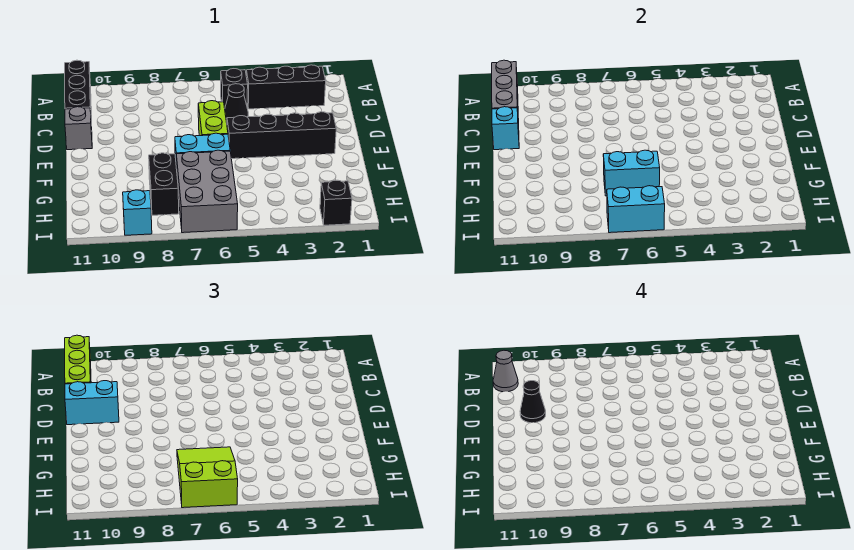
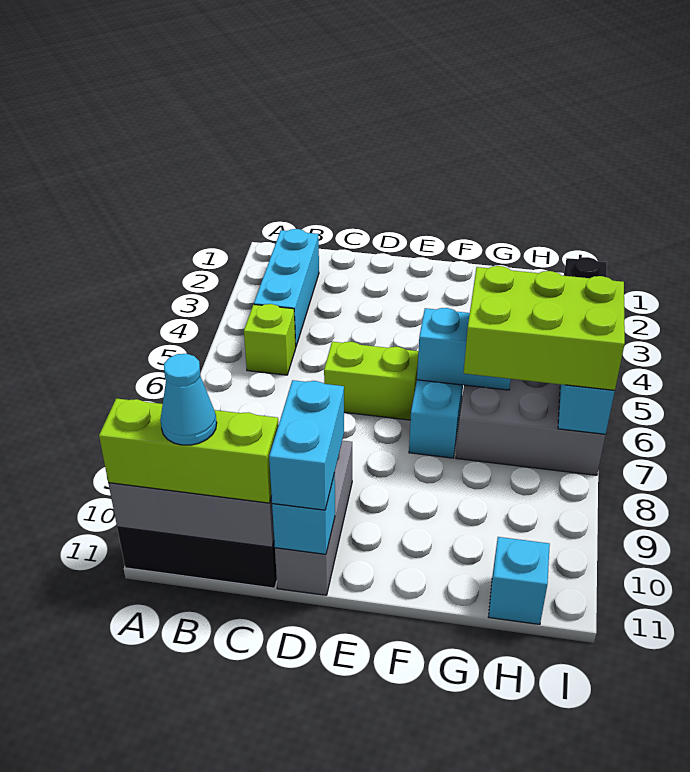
black 1x3 brick [246,65,326,109] -> cyan 1x3 brick [254,229,319,346]
black 1x1 brick [221,69,248,108] -> lime 1x1 brick [244,304,296,375]
grey 1x1 cone [493,350,518,392] -> cyan 1x1 cone [160,354,217,445]
black 1x1 cone [225,84,248,123] -> none
black 1x1 cone [520,381,546,423] -> none
grey 1x1 brick [65,107,92,150] -> grey 1x3 brick [275,441,352,595]
black 1x4 brick [227,112,336,159] -> none
cyan 1x2 brick [603,150,660,196] -> cyan 1x2 brick turned to [417,308,511,390]
lime 2x3 slope [177,447,238,508] -> lime 2x3 brick [464,266,625,390]
black 1x2 brick [149,153,179,215] -> none
cyan 1x1 brick [123,190,152,235] -> cyan 1x1 brick moved to [489,537,550,624]

